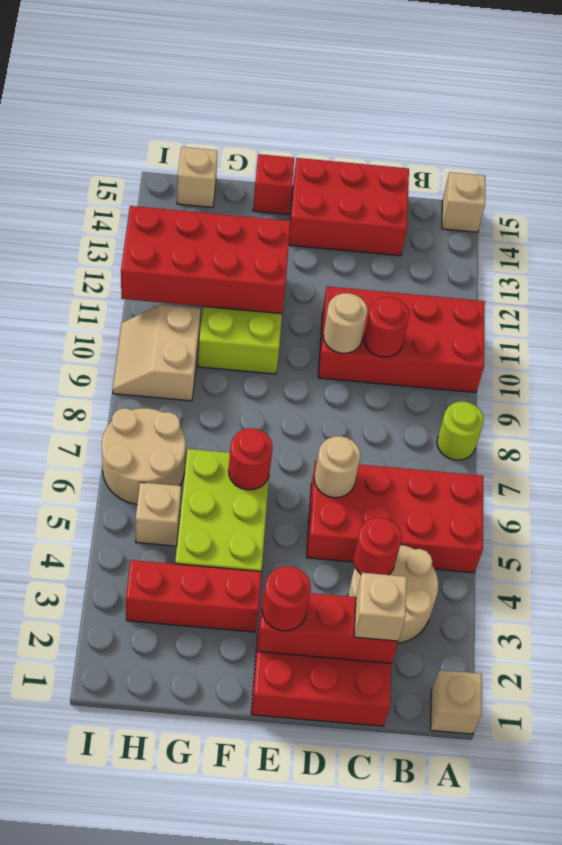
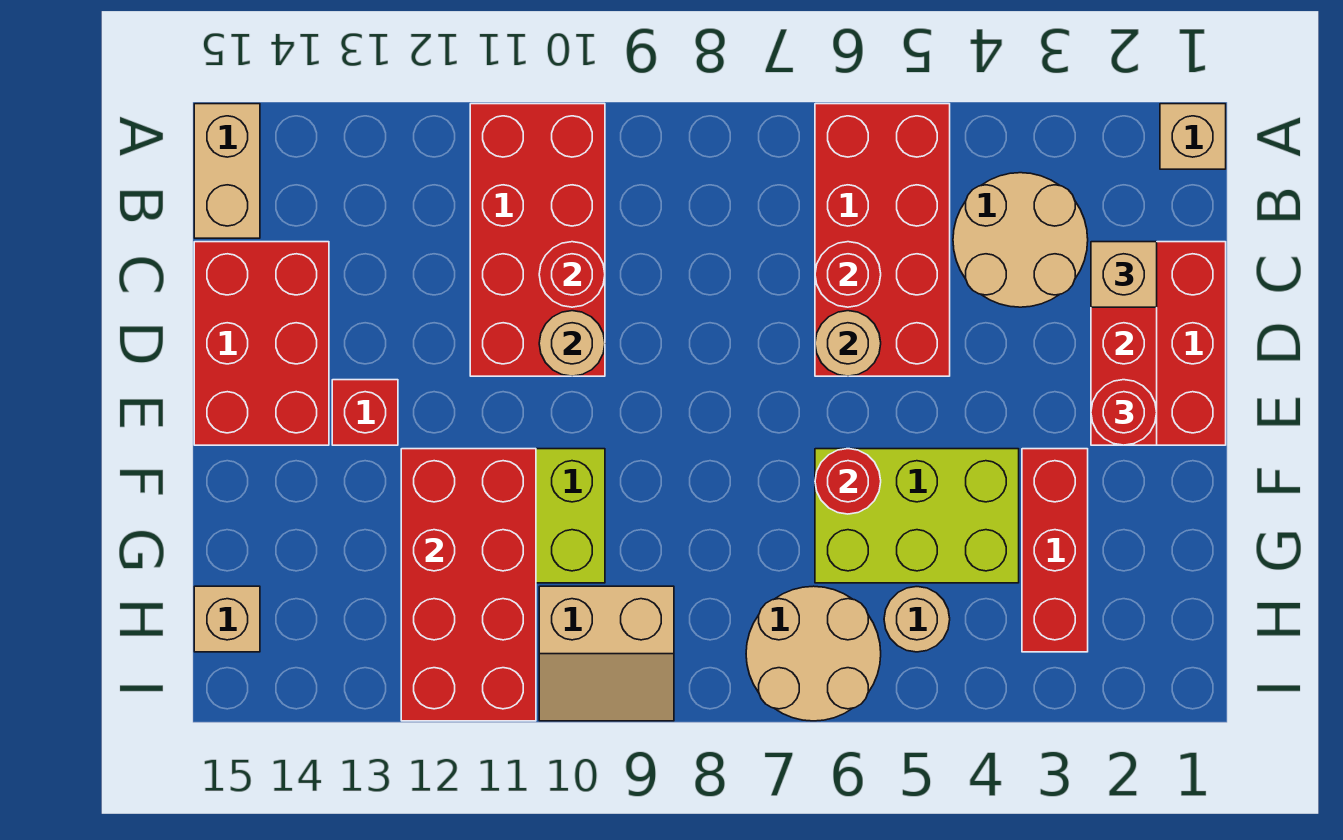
lime 1x1 round brick [437,401,484,460] -> none
tan 1x1 brick [442,172,485,232] -> tan 1x2 brick [194,104,260,238]
red 1x1 round brick [353,518,402,575] -> red 1x1 round brick moved to [815,242,881,307]
red 1x1 brick [253,154,294,215] -> red 1x1 brick moved to [332,380,398,445]
tan 1x1 brick [136,482,181,546] -> tan 1x1 round brick [884,587,950,652]

